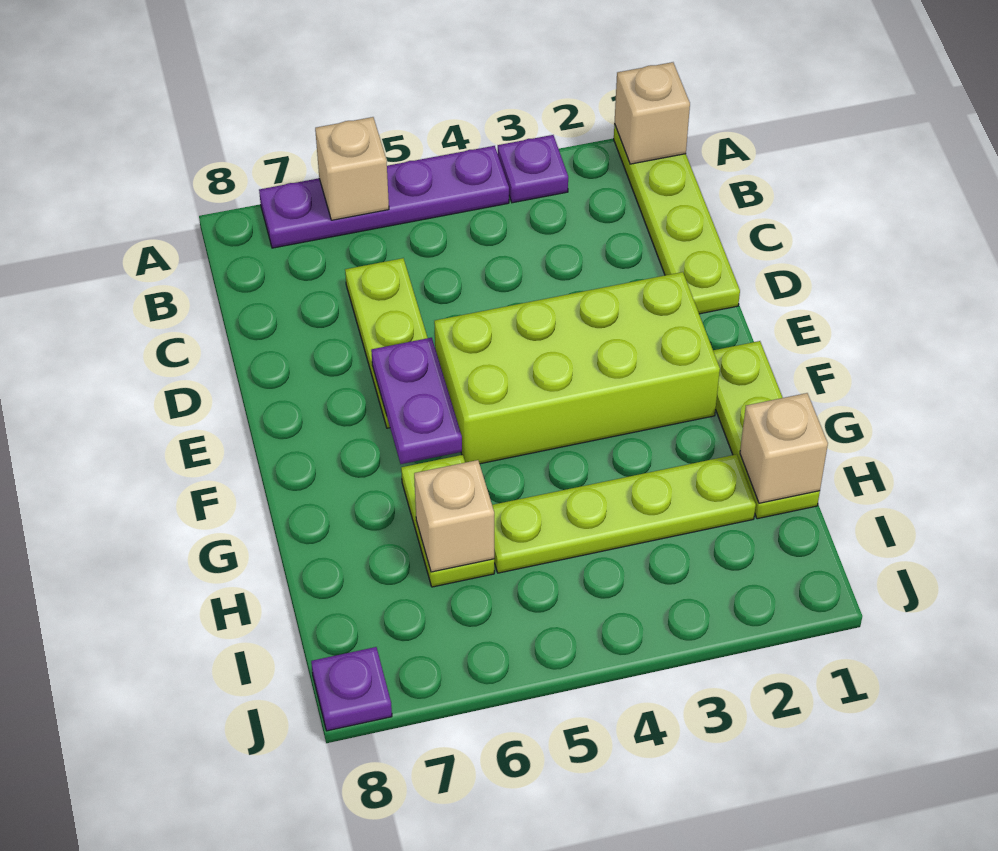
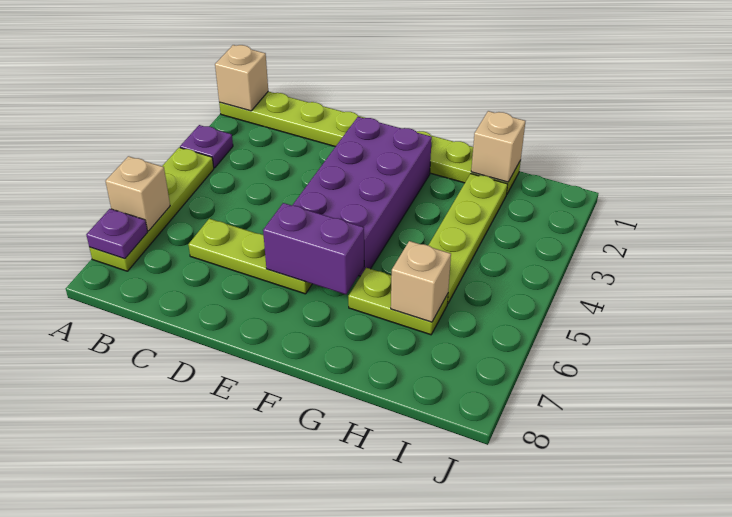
purple 1x4 plate [259,146,509,248] -> lime 1x4 plate [89,148,214,271]
lime 2x4 brick [434,272,720,464] -> purple 2x4 brick [292,117,432,276]
purple 1x2 plate [371,338,462,464] -> purple 1x2 brick [263,203,364,294]
purple 1x1 plate [311,647,392,731] -> purple 1x1 plate moved to [86,209,148,259]

